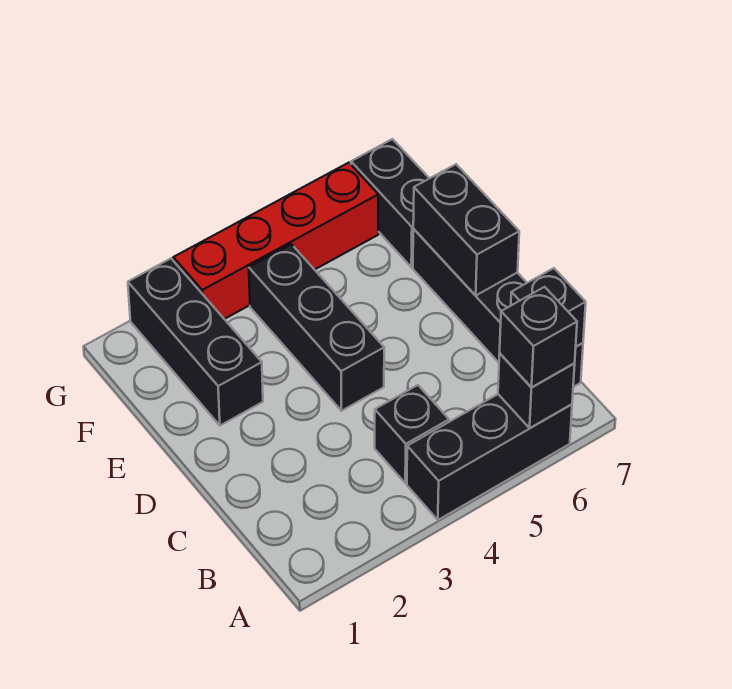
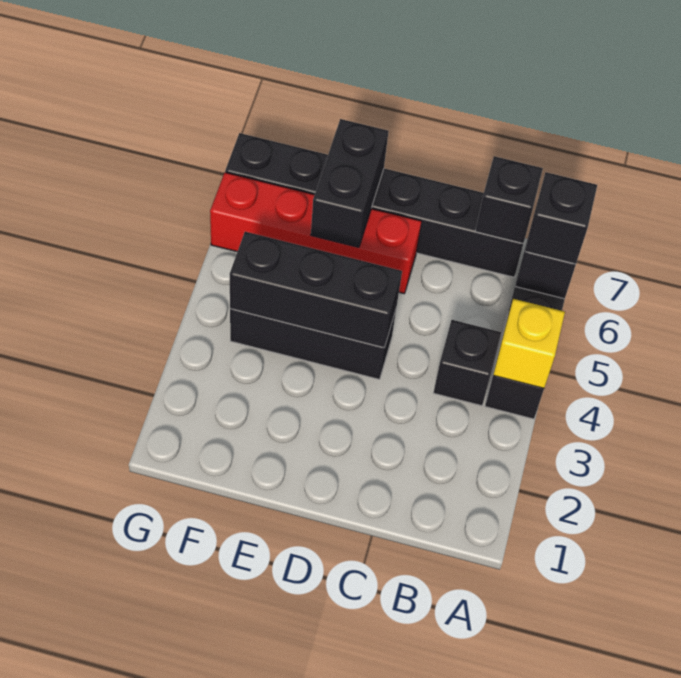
none -> yellow 1x1 brick [493,299,565,388]
black 1x2 brick [413,164,519,296] -> black 1x2 brick turned to [311,119,388,247]
black 1x3 brick [128,259,263,426] -> black 1x3 brick moved to [230,232,402,348]
red 1x4 brick [173,163,378,319] -> red 1x4 brick turned to [210,172,421,294]

